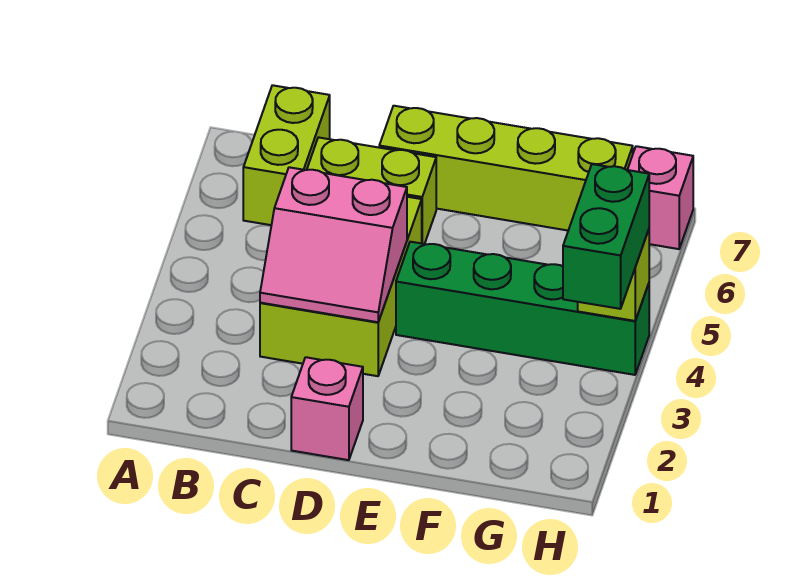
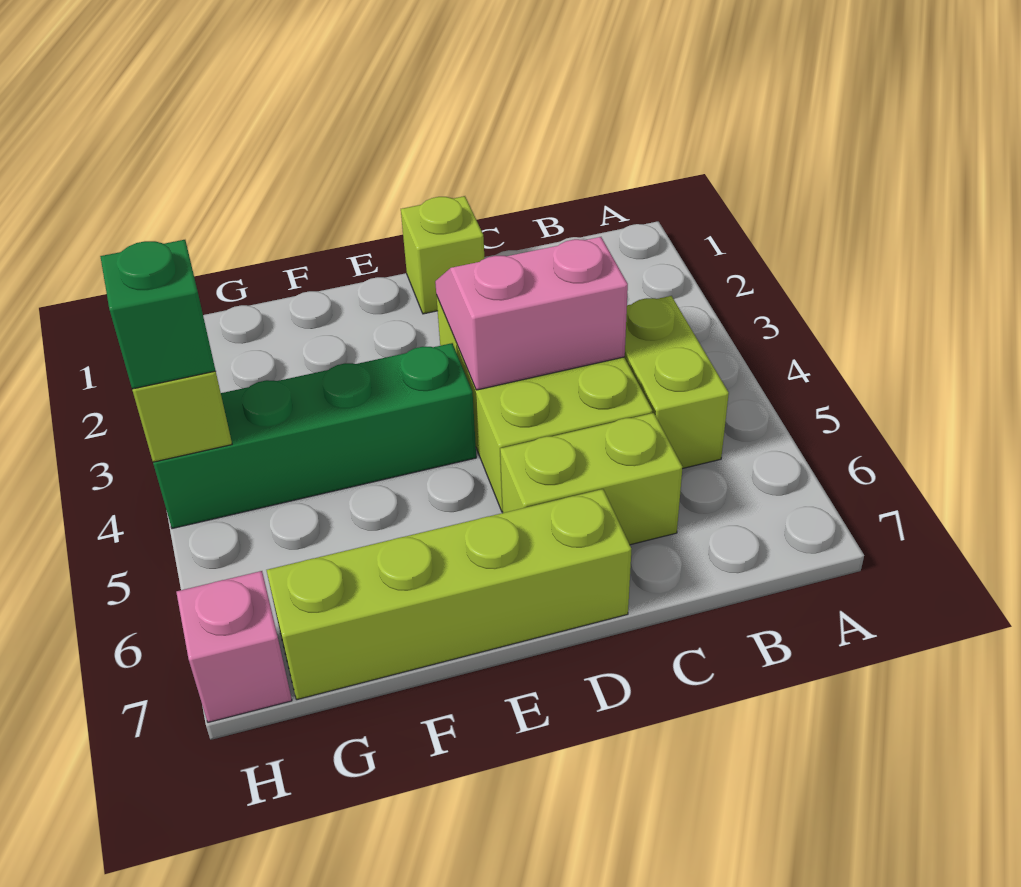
lime 1x2 brick [243,85,330,225] -> lime 1x2 brick moved to [625,296,729,469]
pink 1x1 brick [291,357,363,460] -> lime 1x1 brick [401,196,484,314]
green 1x2 brick [563,164,649,309] -> green 1x1 brick [100,240,216,389]

